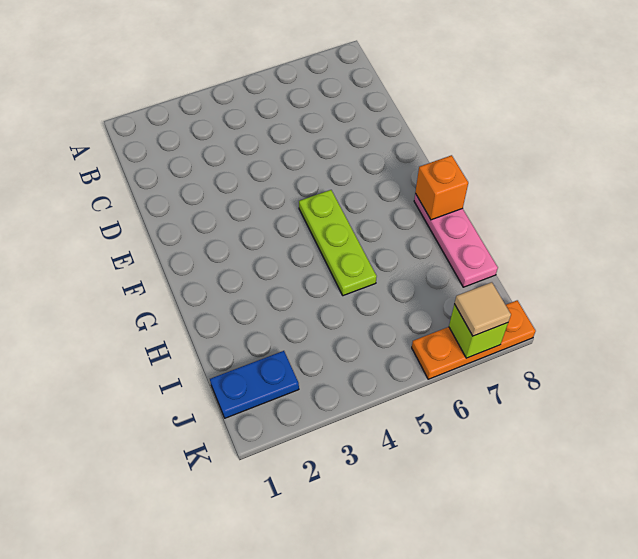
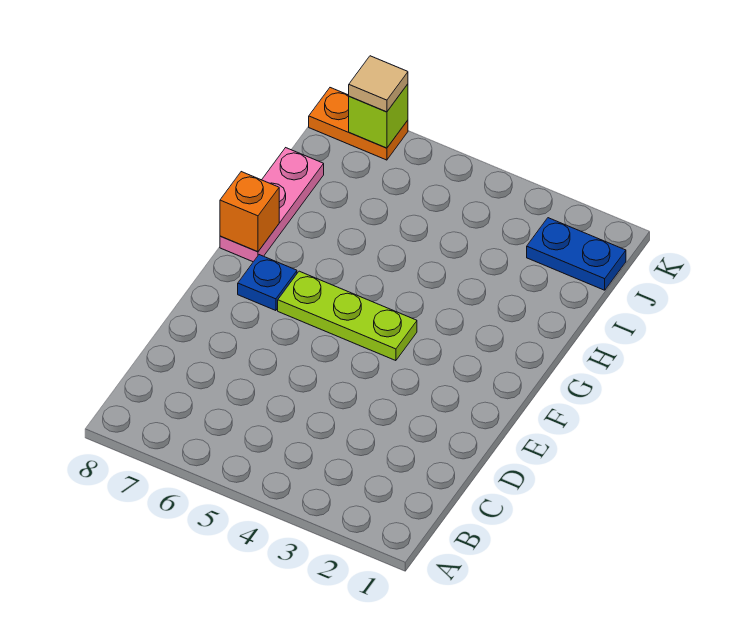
lime 1x3 plate [299,190,377,296] -> lime 1x3 plate turned to [278,271,417,361]
none -> blue 1x1 plate [238,255,297,311]
orange 1x3 plate [412,300,536,379] -> orange 1x2 plate [309,88,408,160]

